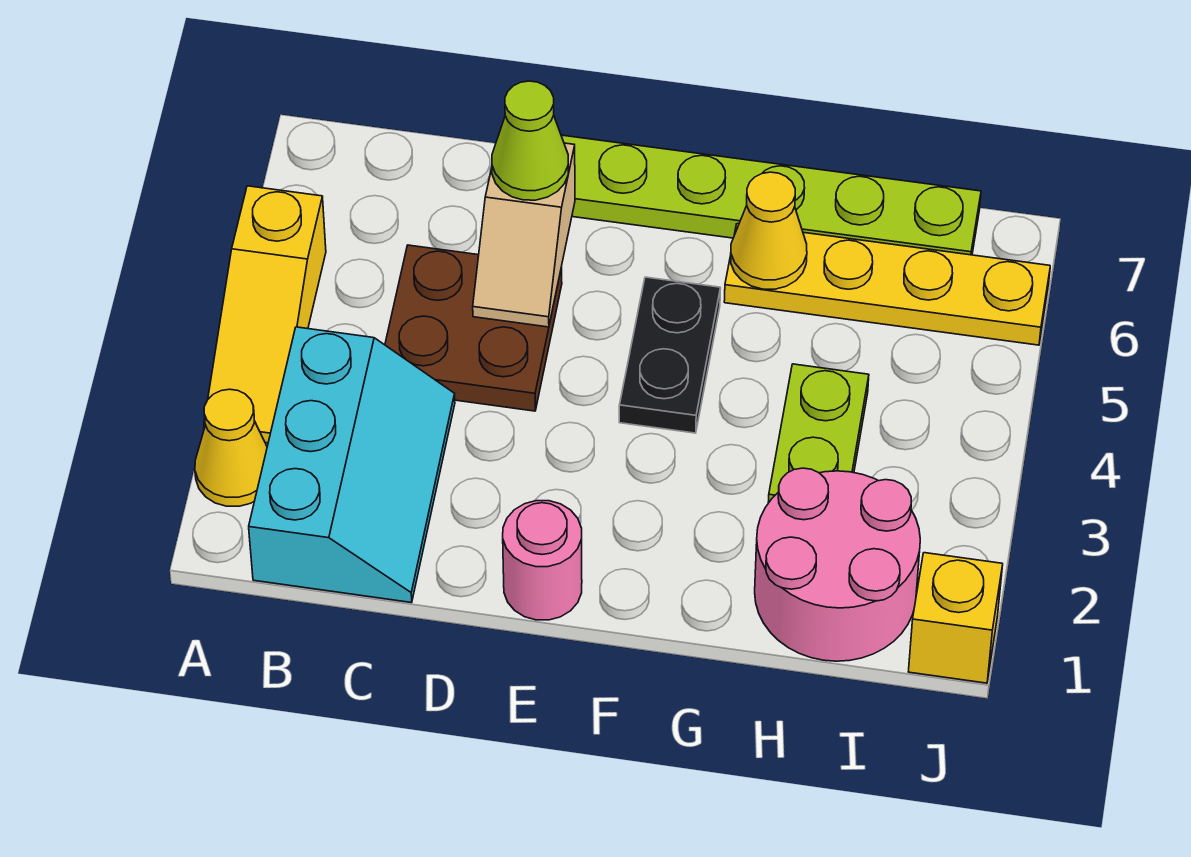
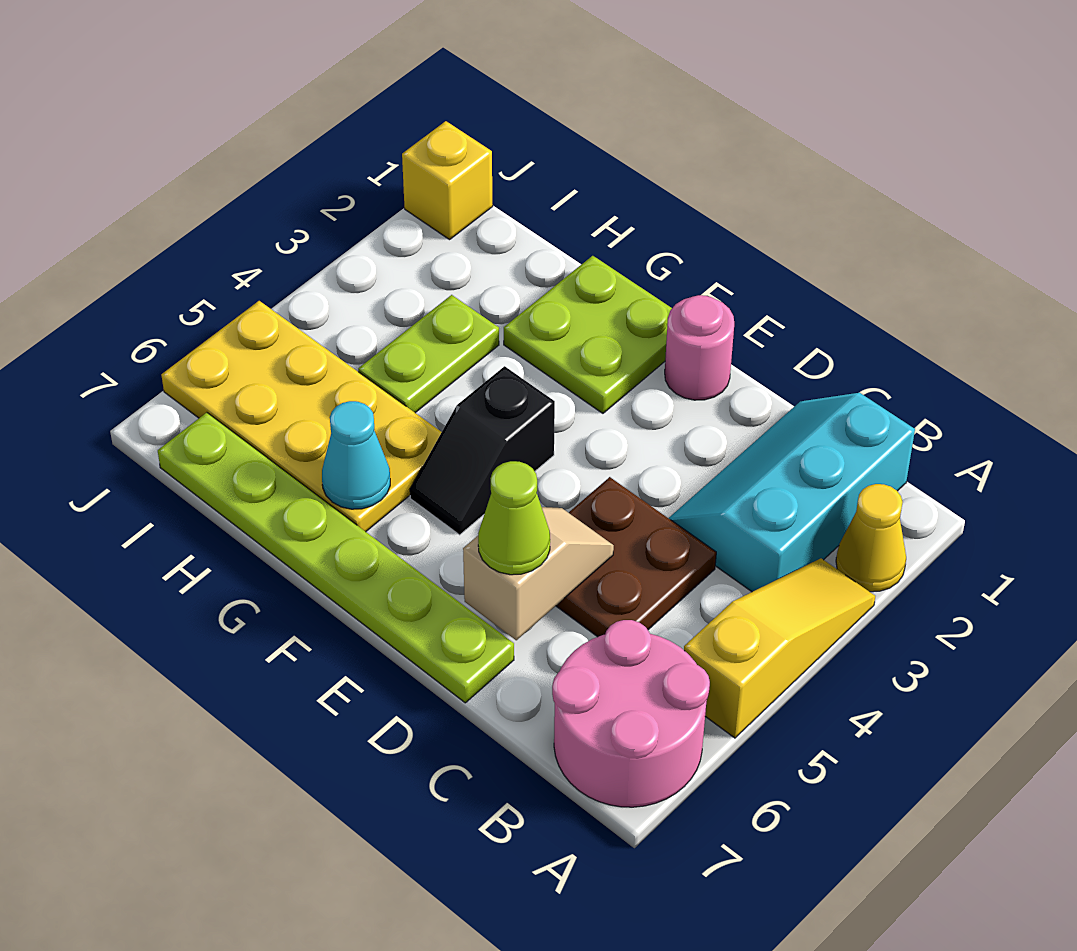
none -> lime 2x2 plate [504,256,672,413]
black 1x2 plate [619,277,721,433] -> black 1x2 slope [410,366,555,535]
yellow 1x4 plate [724,224,1050,345] -> yellow 2x4 plate [161,301,442,532]
yellow 1x1 cone [731,172,807,289] -> cyan 1x1 cone [322,401,390,509]
pink 2x2 round brick [755,468,920,661] -> pink 2x2 round brick moved to [552,620,710,807]

